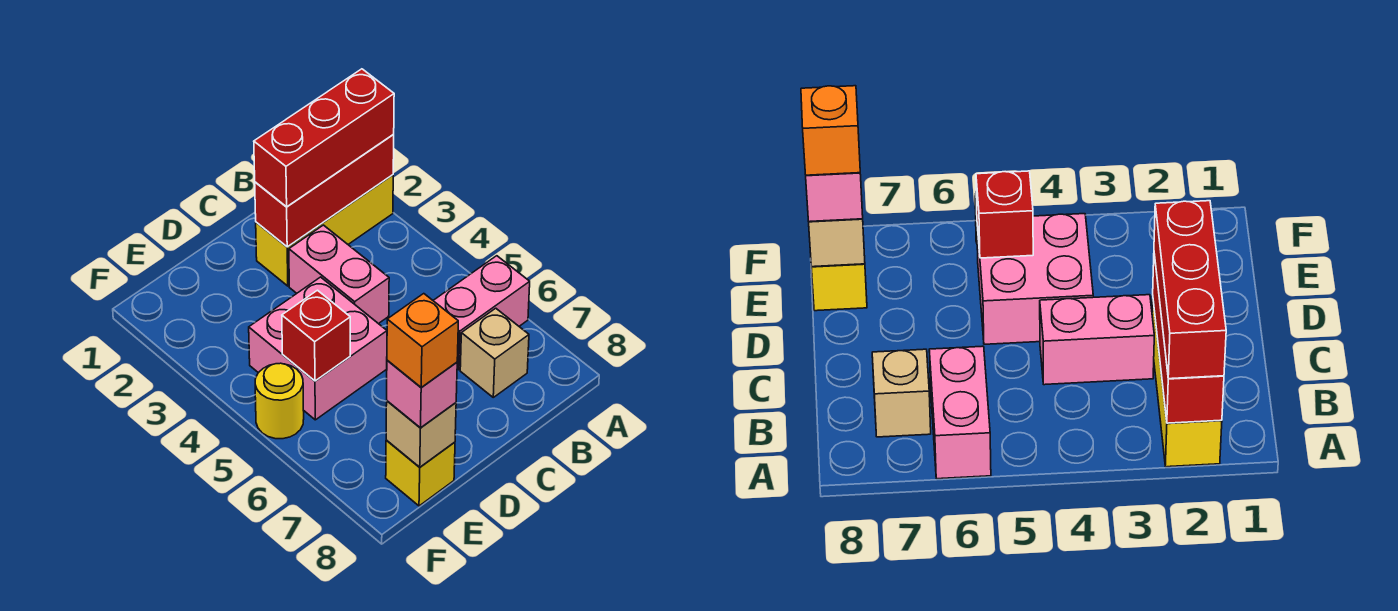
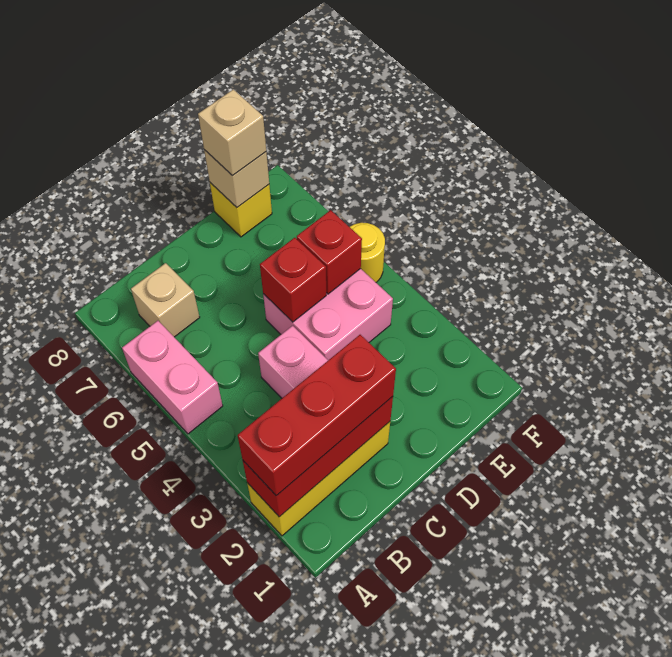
pink 1x2 brick [433,256,530,370] -> pink 1x2 brick turned to [122,321,223,434]
none -> red 1x1 brick [260,238,326,322]
pink 1x1 brick [387,360,457,428] -> tan 1x1 brick [198,89,266,176]
orange 1x1 brick [387,294,458,388] -> none

